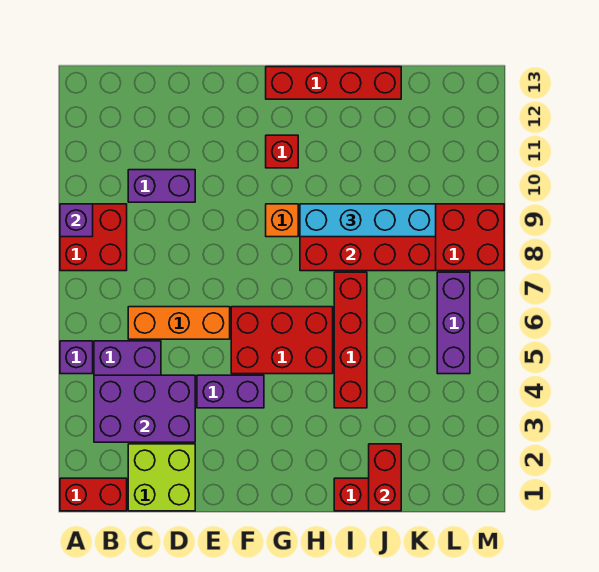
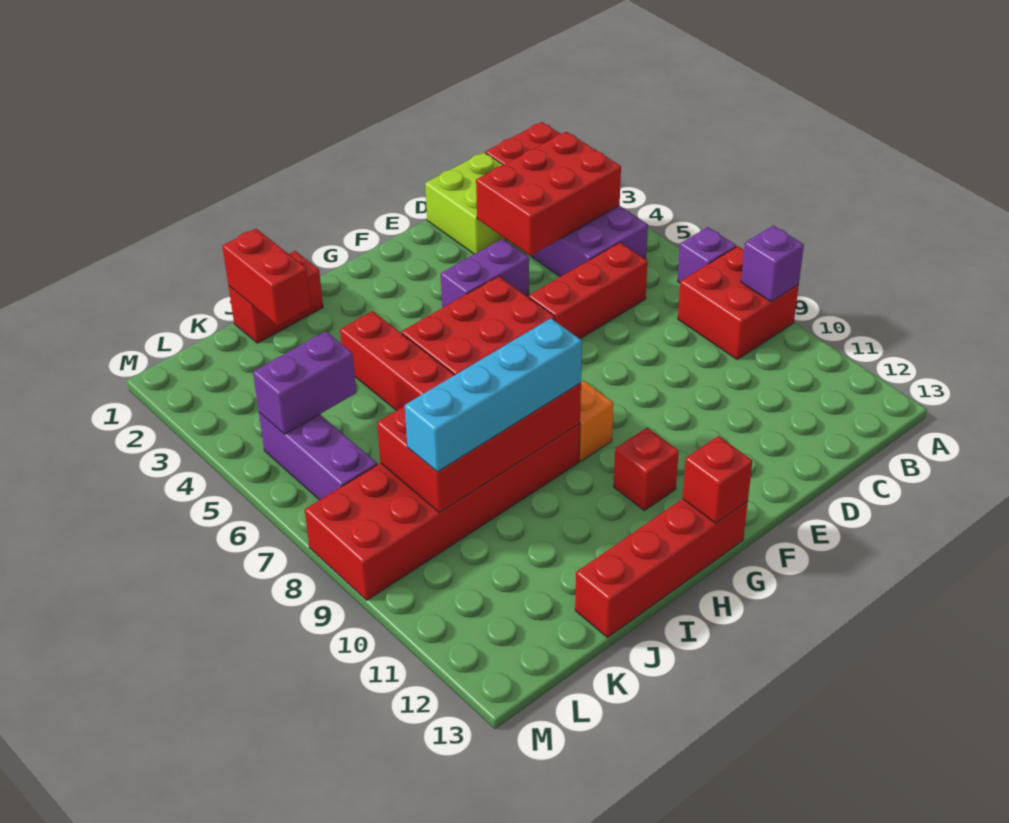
purple 1x1 brick [60,341,93,374] -> purple 1x1 brick moved to [678,227,736,283]
purple 2x3 brick [94,375,195,442] -> red 2x3 brick [476,132,621,256]
orange 1x3 brick [128,307,230,339] -> red 1x3 brick [529,243,648,339]
purple 1x2 brick [128,170,195,202] -> purple 1x2 brick moved to [253,331,356,434]
none -> red 1x1 brick [682,436,752,523]

